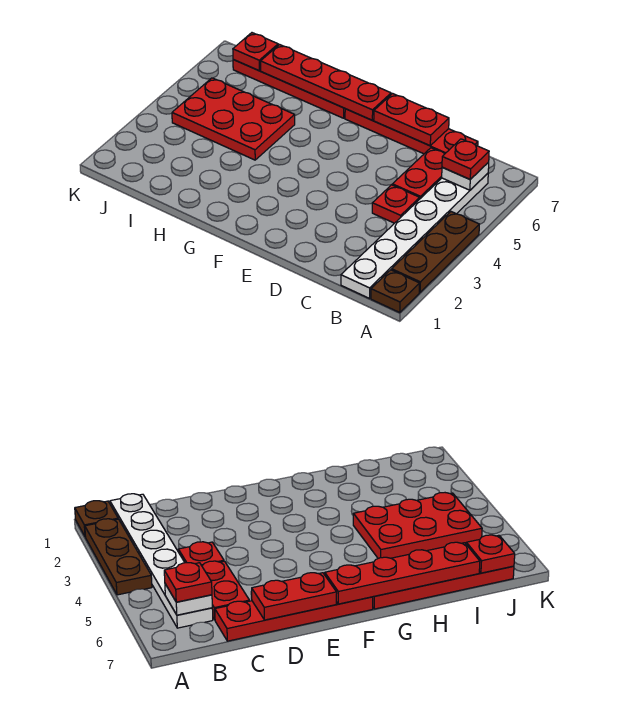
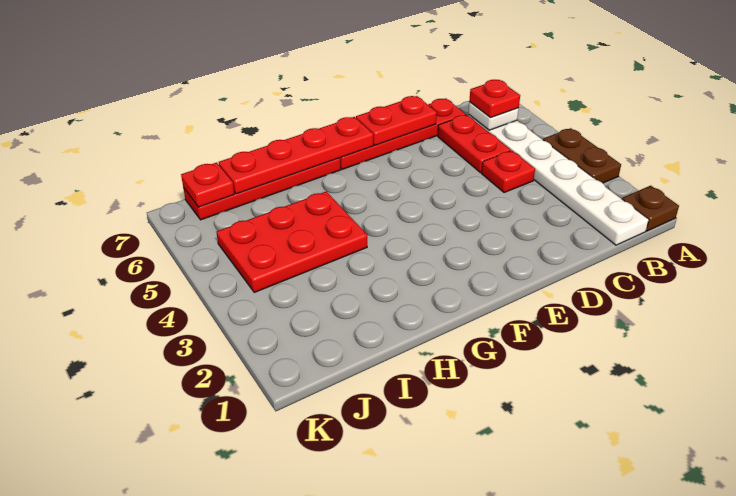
brown 1x3 plate [392,212,479,292] -> brown 1x2 plate [543,128,621,183]

